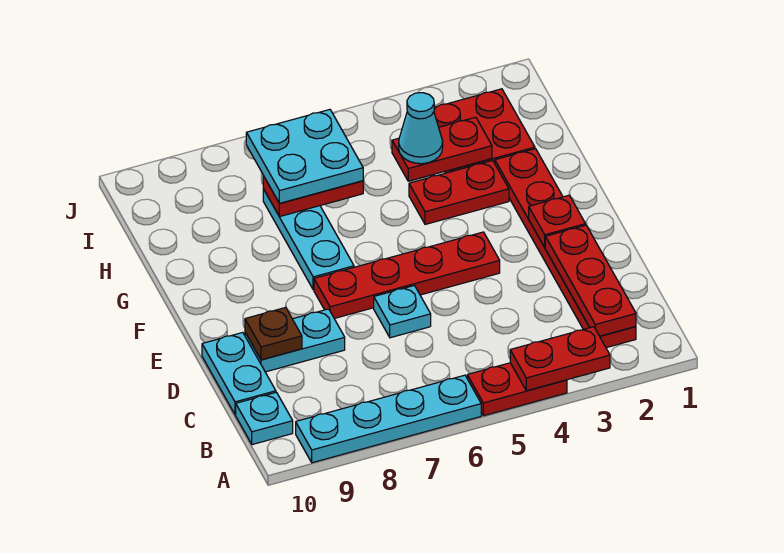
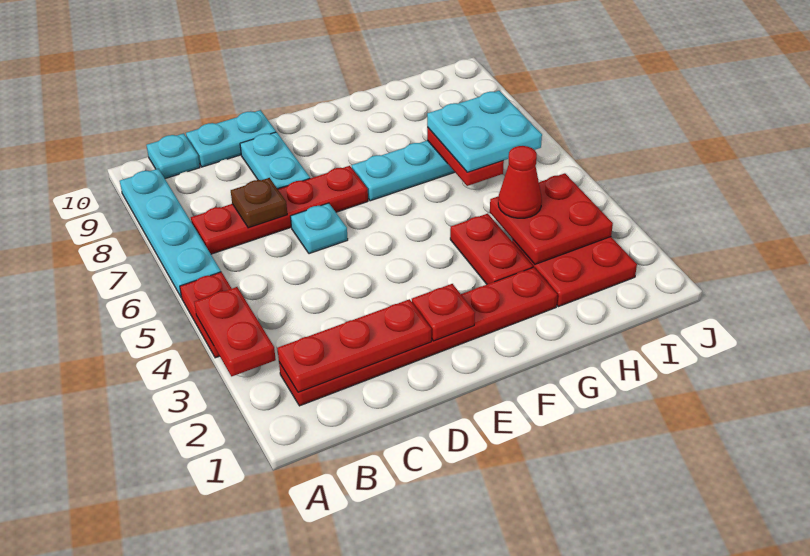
brown 1x1 plate [245,307,302,360] -> brown 1x1 plate moved to [231,178,287,228]
red 1x4 plate [314,232,500,318] -> red 1x4 plate turned to [191,166,368,254]
red 1x2 plate [392,117,492,181] -> red 2x2 plate [490,173,613,264]
cyan 1x1 cone [399,93,443,164] -> red 1x1 cone [498,146,542,218]

